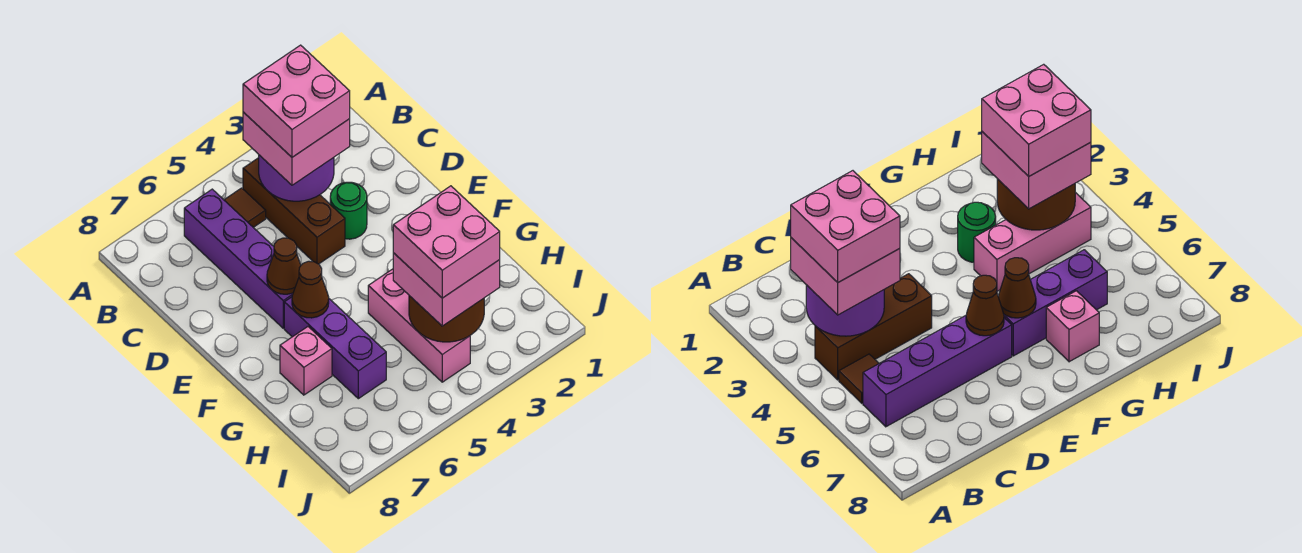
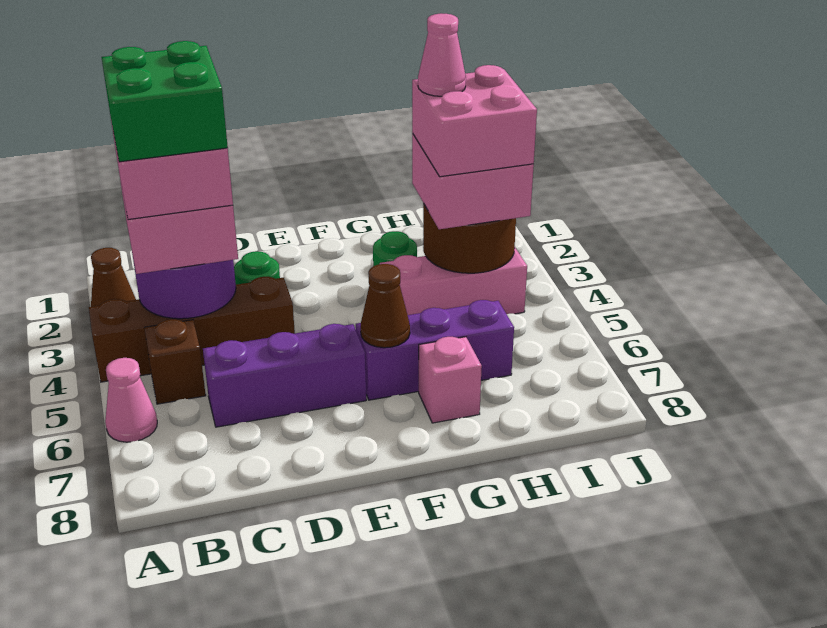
none -> pink 1x1 cone [105,358,157,442]
none -> green 2x2 brick [102,41,228,162]
brown 1x3 brick [243,158,345,264] -> brown 1x4 brick [89,277,295,382]
brown 1x1 tile [224,188,266,227] -> brown 1x1 brick [145,319,206,404]
purple 1x4 brick [184,189,293,328] -> purple 1x3 brick [203,324,366,427]
brown 1x1 cone [267,238,301,294] -> brown 1x1 cone moved to [91,248,136,307]
none -> pink 1x1 cone [418,13,466,96]

